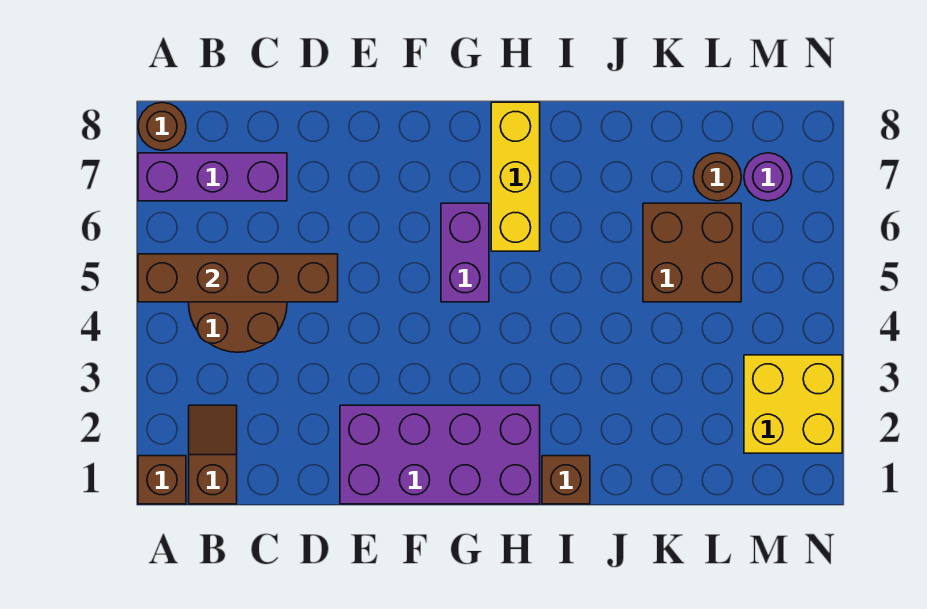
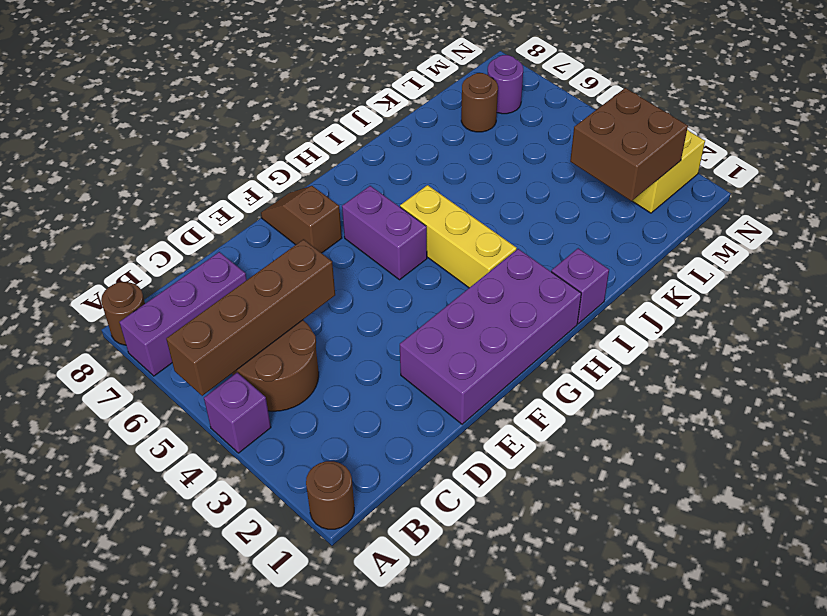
brown 1x1 brick [138,456,186,504] -> brown 1x1 round brick [306,461,354,529]
none -> purple 1x1 brick [204,373,271,453]
brown 1x2 slope [189,405,237,504] -> brown 1x2 slope moved to [261,186,342,253]
yellow 1x3 brick [491,102,540,251] -> yellow 1x3 brick moved to [400,185,517,288]
brown 1x1 brick [542,456,590,504] -> purple 1x1 brick [551,248,609,324]
brown 2x2 brick [643,203,741,302] -> brown 2x2 brick moved to [570,88,688,201]

